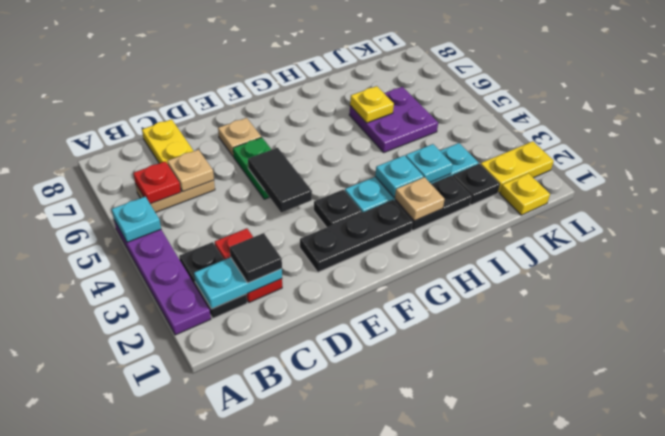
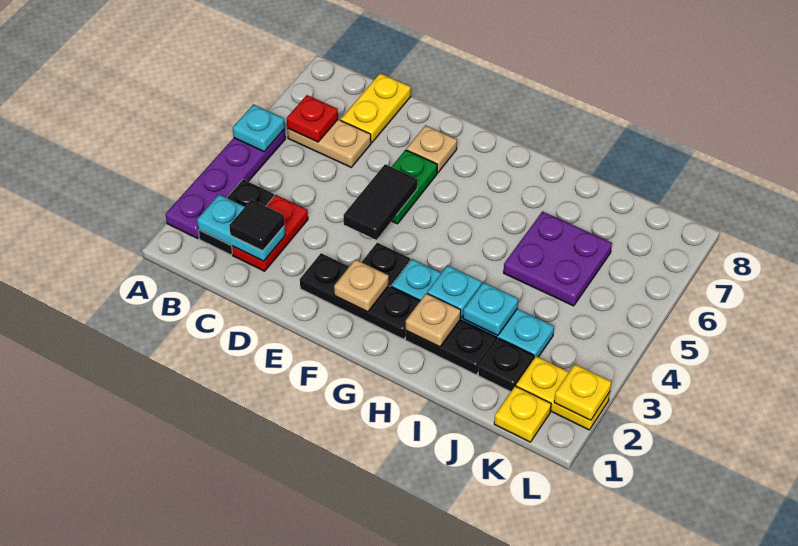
tan 1x1 plate [167,150,214,192] -> tan 1x1 plate moved to [334,259,389,312]
yellow 1x1 plate [350,86,394,123] -> yellow 1x1 plate moved to [554,364,611,420]

